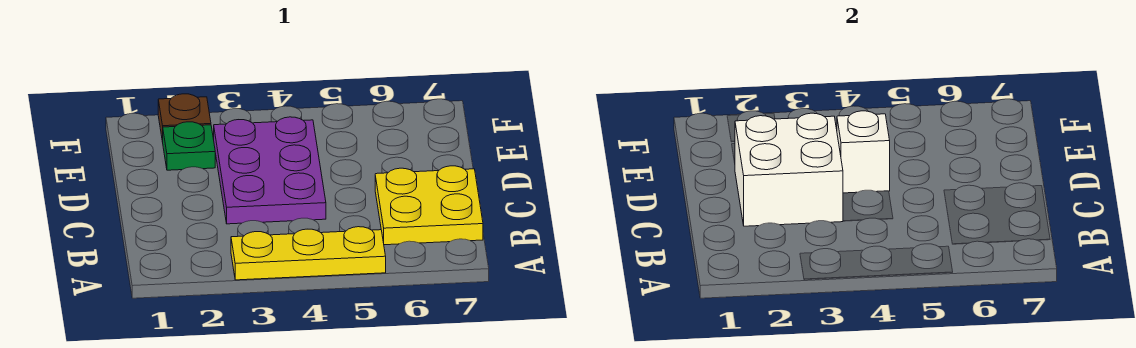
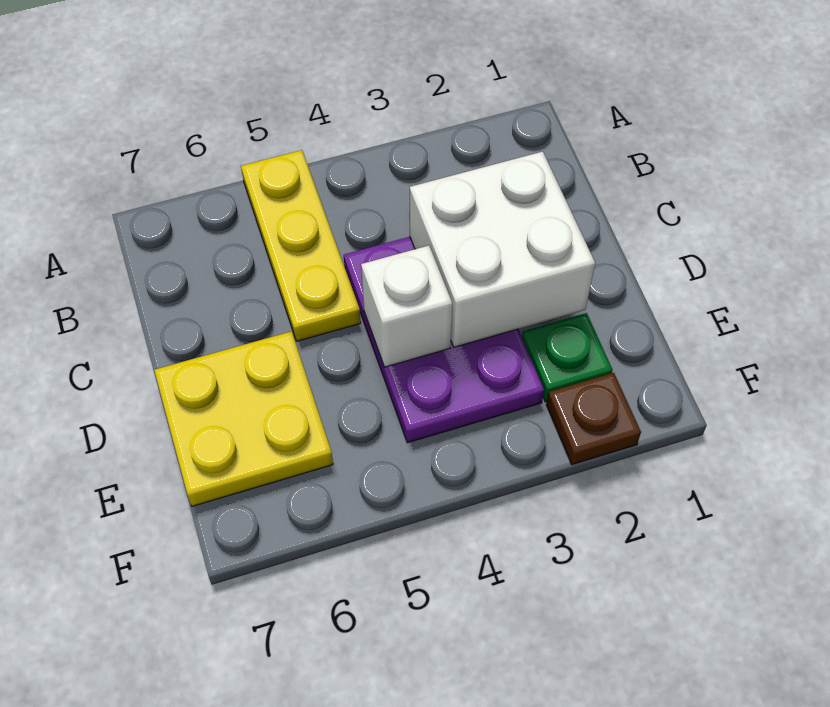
yellow 1x3 plate [231,227,386,280] -> yellow 1x3 plate turned to [241,150,361,341]
yellow 2x2 plate [375,166,483,245] -> yellow 2x2 plate moved to [154,331,333,506]

